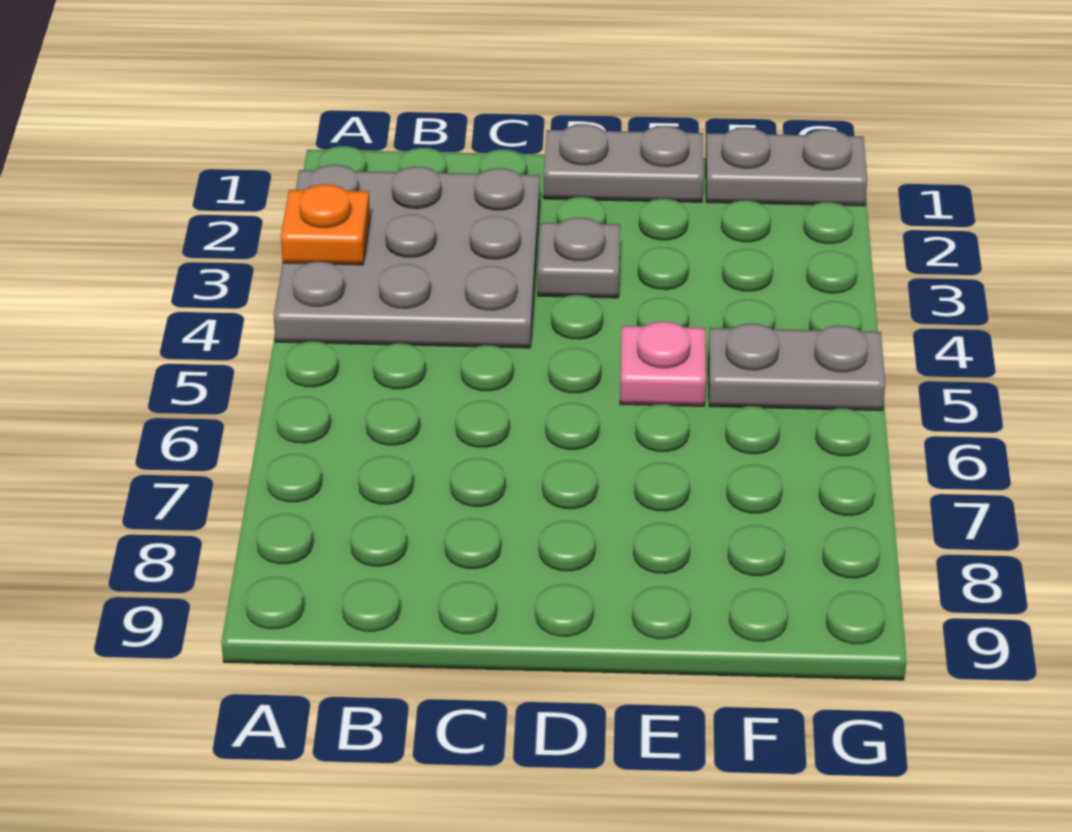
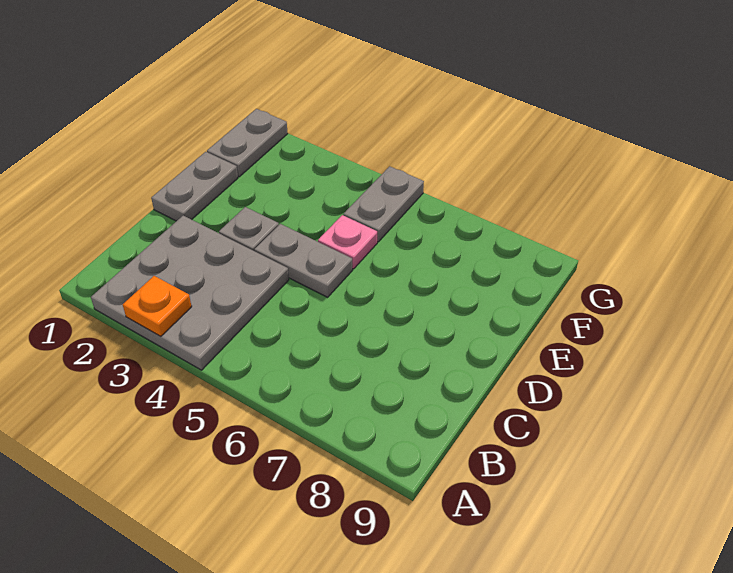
none -> grey 1x2 plate [254,224,352,297]

